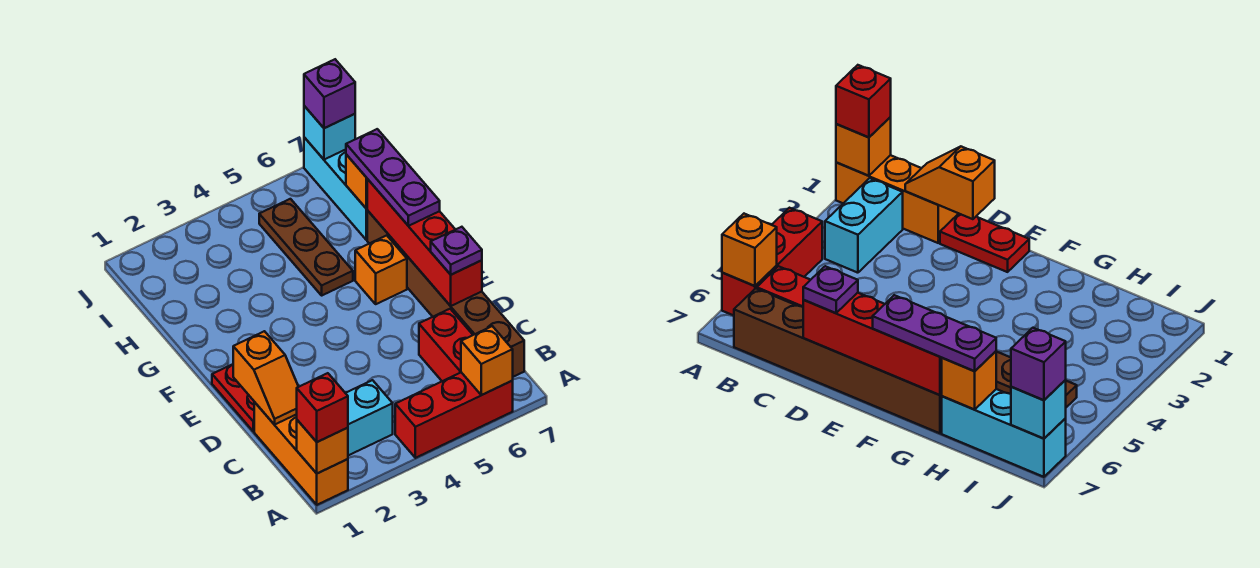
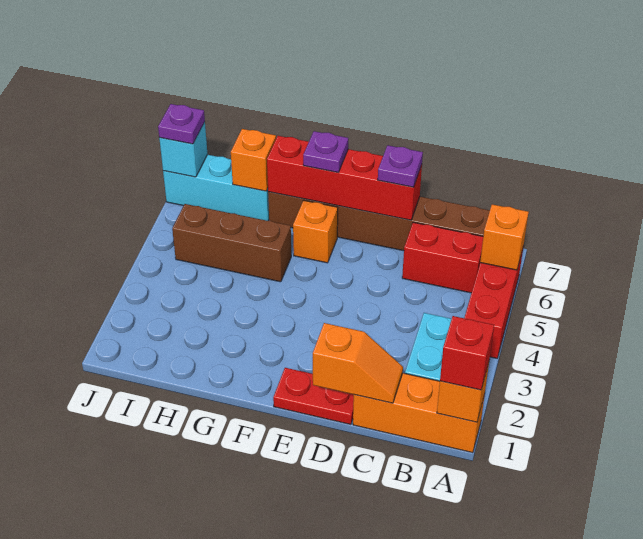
purple 1x3 plate [346,129,440,226] -> purple 1x1 plate [303,131,348,172]
brown 1x3 plate [259,199,353,295] -> brown 1x3 brick [172,204,291,282]
purple 1x1 brick [304,59,355,128] -> purple 1x1 plate [158,104,205,144]

